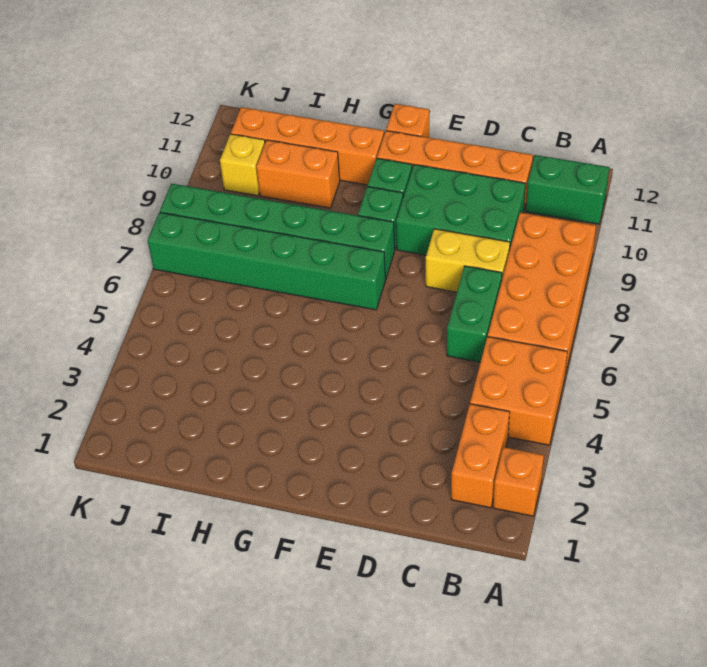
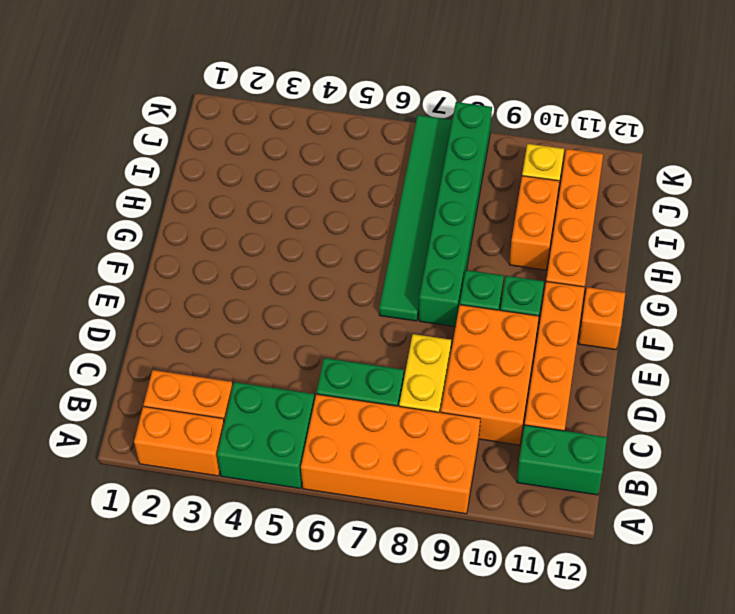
orange 1x1 brick [493,447,544,516] -> orange 1x2 brick [134,407,224,476]
orange 2x2 brick [470,337,567,445] -> green 2x2 brick [217,382,315,489]
green 1x2 brick [526,155,609,224] -> green 1x2 brick turned to [517,425,607,495]
green 2x3 brick [396,165,526,255] -> orange 2x3 brick [441,305,539,445]
green 1x6 brick [148,212,385,310] -> green 1x6 tile [379,115,452,321]

